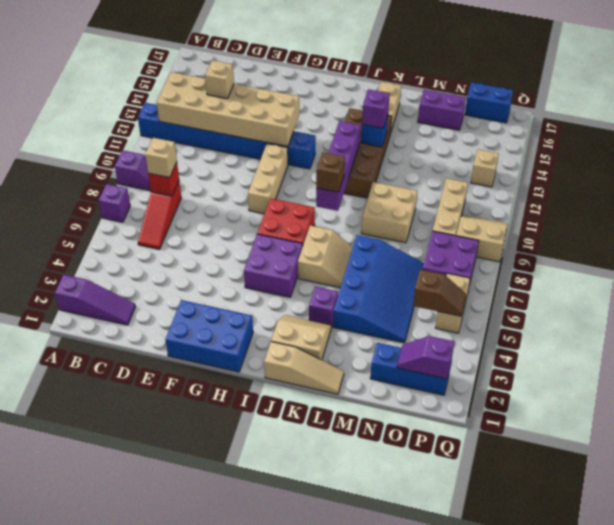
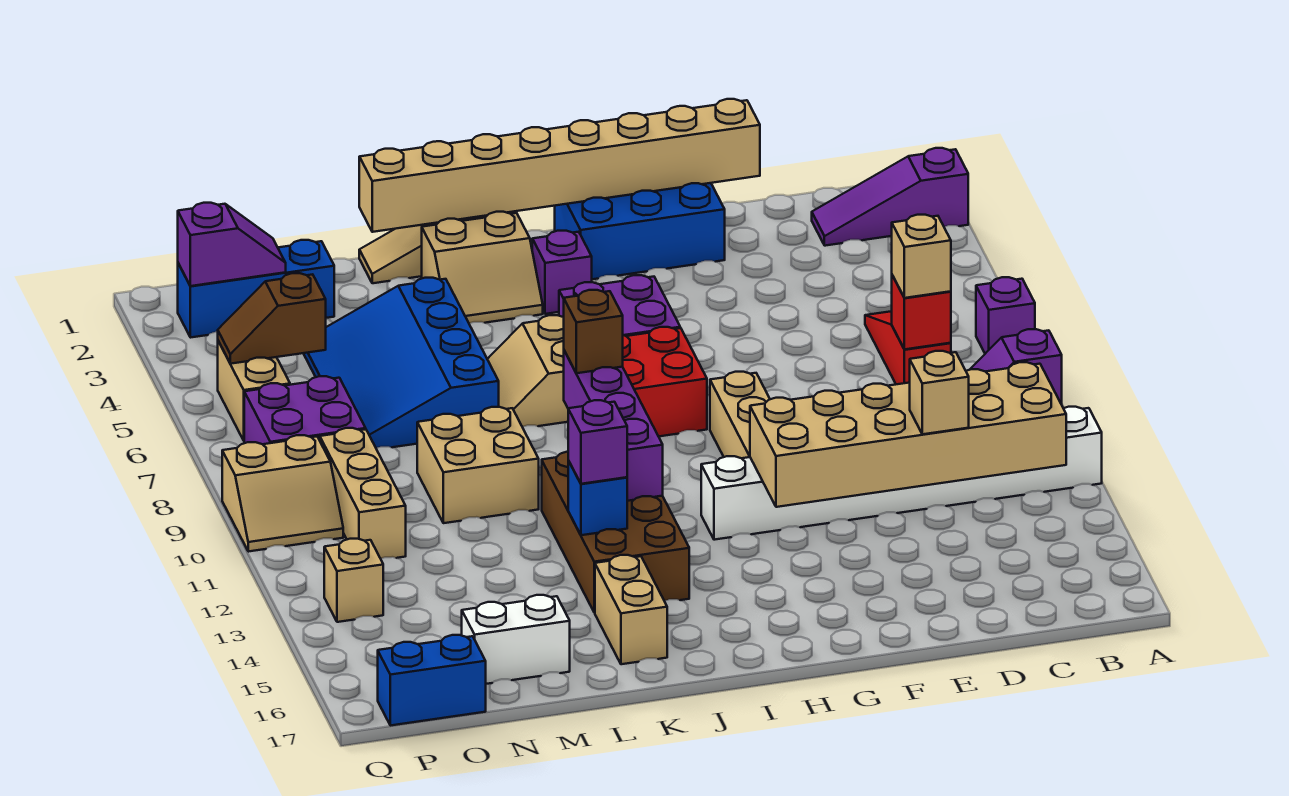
blue 1x8 brick [138,103,316,169] -> white 1x8 brick [701,407,1102,540]
none -> tan 1x8 brick [359,99,760,232]
purple 1x1 brick [309,287,338,325] -> purple 1x1 brick moved to [532,231,592,314]
purple 1x2 brick [418,90,466,130] -> white 1x2 brick [462,595,570,684]

